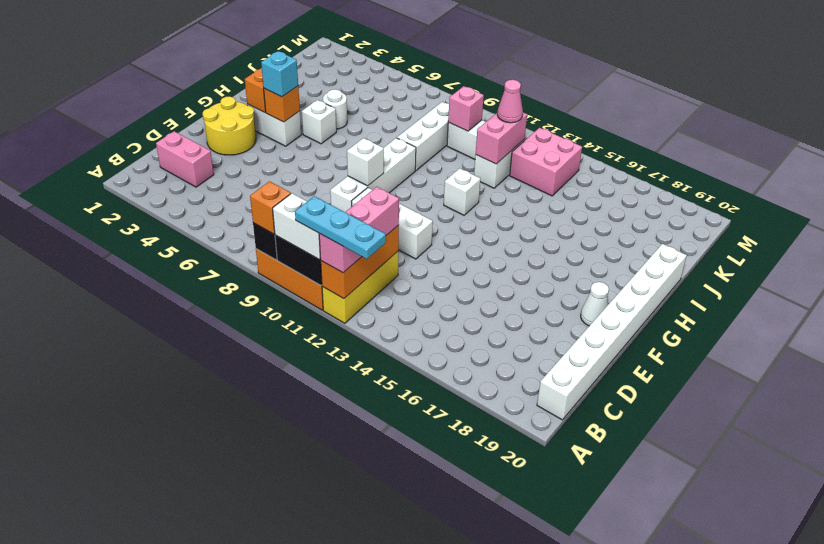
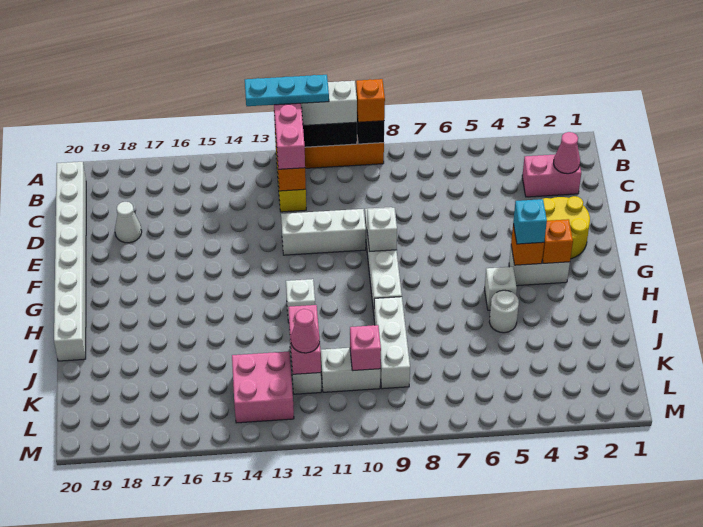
none -> pink 1x1 cone [554,132,580,174]
white 1x1 cone [581,282,609,326] -> white 1x1 cone moved to [115,202,142,243]

